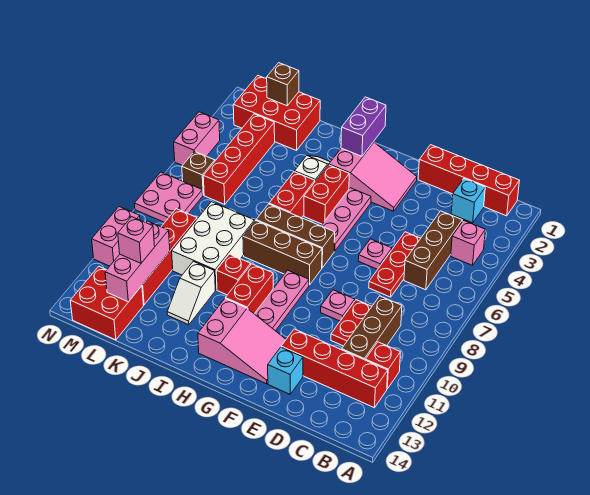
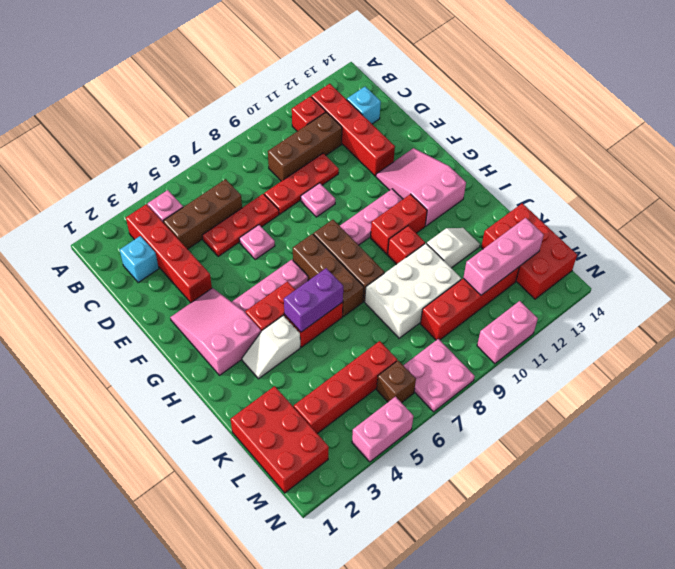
red 1x4 brick [418,145,519,216] -> red 1x4 brick moved to [126,204,212,303]
red 1x2 plate [331,300,372,346] -> red 1x3 plate [264,153,339,214]
cyan 1x1 brick [268,347,303,394] -> cyan 1x1 brick moved to [347,87,381,124]
purple 1x2 brick [341,97,386,156] -> purple 1x2 brick moved to [284,268,343,332]
brown 1x1 brick [267,63,299,106] -> none
pink 1x1 brick [118,217,155,263] -> none
red 2x2 brick [70,266,144,340] -> red 2x3 brick [481,203,577,299]

